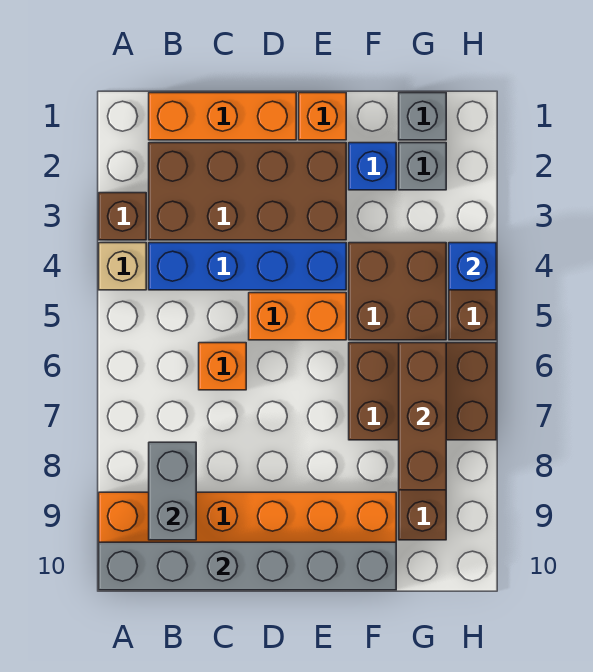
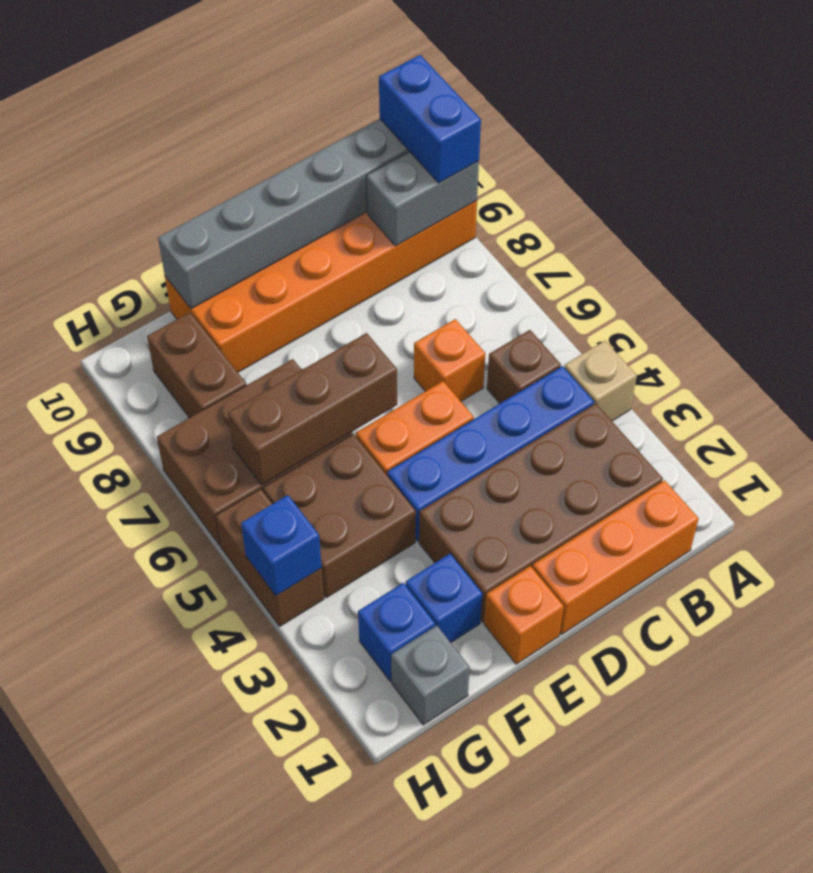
brown 1x1 brick [99,193,146,240] -> brown 1x1 brick moved to [487,330,561,403]
none -> blue 1x2 brick [379,55,481,183]
grey 1x2 brick [149,442,196,540] -> grey 1x2 brick turned to [366,152,479,246]
grey 1x1 brick [399,143,446,190] -> blue 1x1 brick [358,583,435,681]
brown 1x3 brick [399,343,446,490] -> brown 1x3 brick turned to [228,333,397,485]

